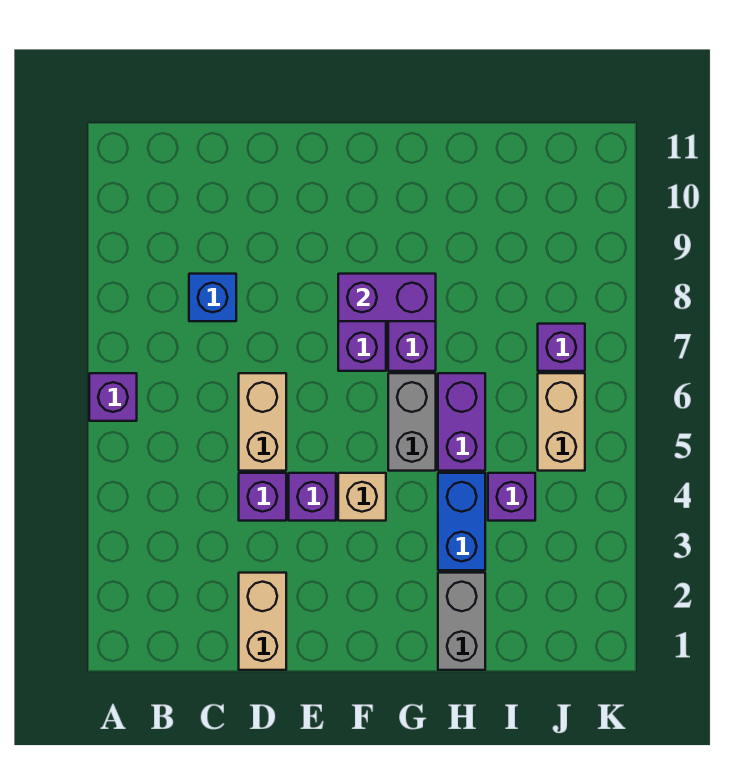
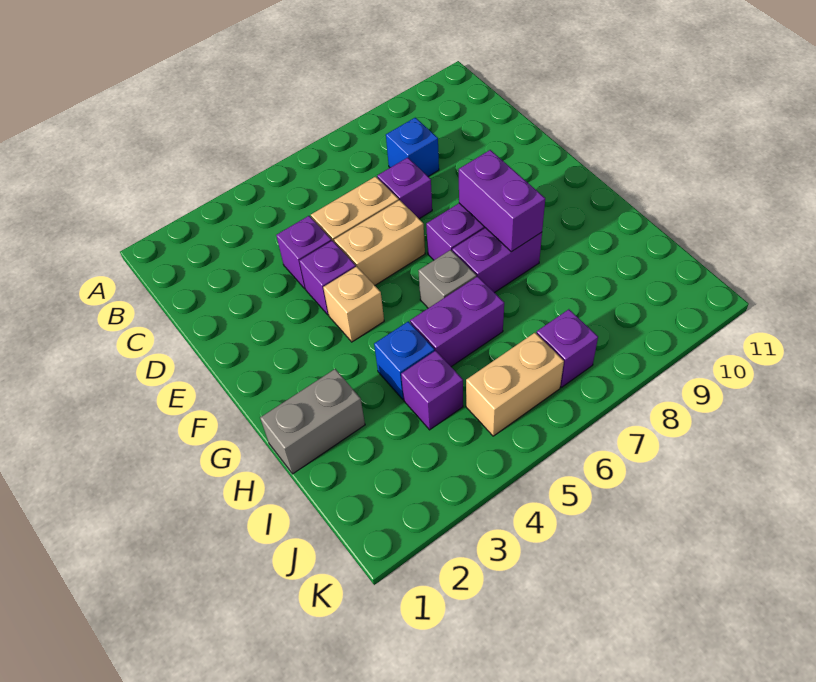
purple 1x1 brick [89,373,137,421] -> purple 1x1 brick moved to [377,158,432,219]
tan 1x2 brick [239,573,286,670] -> tan 1x2 brick moved to [334,200,425,285]
grey 1x2 brick [388,373,436,471] -> grey 1x1 brick [418,250,476,308]
blue 1x2 brick [438,473,485,570] -> blue 1x1 brick [374,321,434,399]

